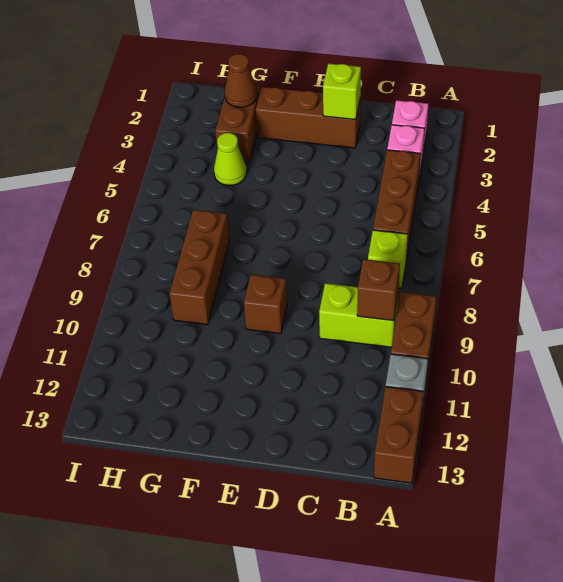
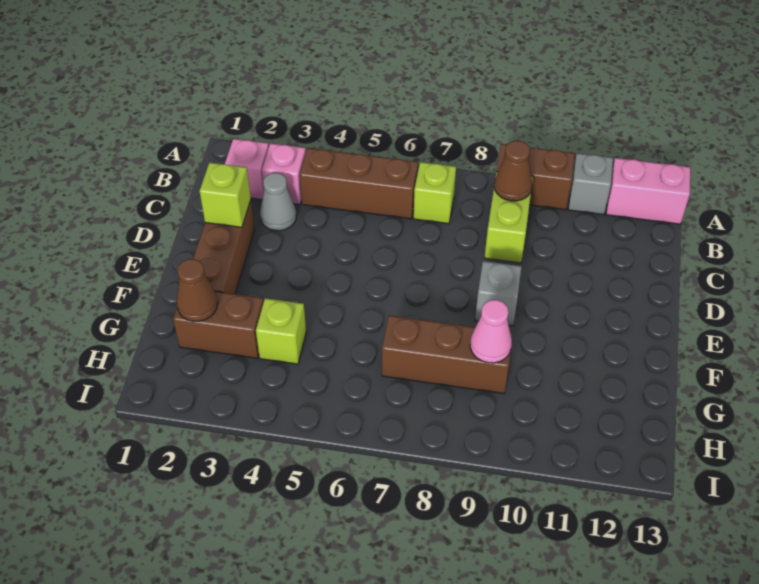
brown 1x2 brick [374,387,423,483] -> pink 1x2 brick [606,158,690,224]
brown 1x1 brick [357,259,400,321] -> brown 1x1 cone [494,141,532,201]
none -> grey 1x1 cone [260,173,296,231]
brown 1x1 brick [244,275,287,334] -> grey 1x1 brick [475,261,521,326]
lime 1x1 cone [214,133,247,185] -> lime 1x1 brick [256,298,306,364]
none -> pink 1x1 cone [470,300,512,363]

